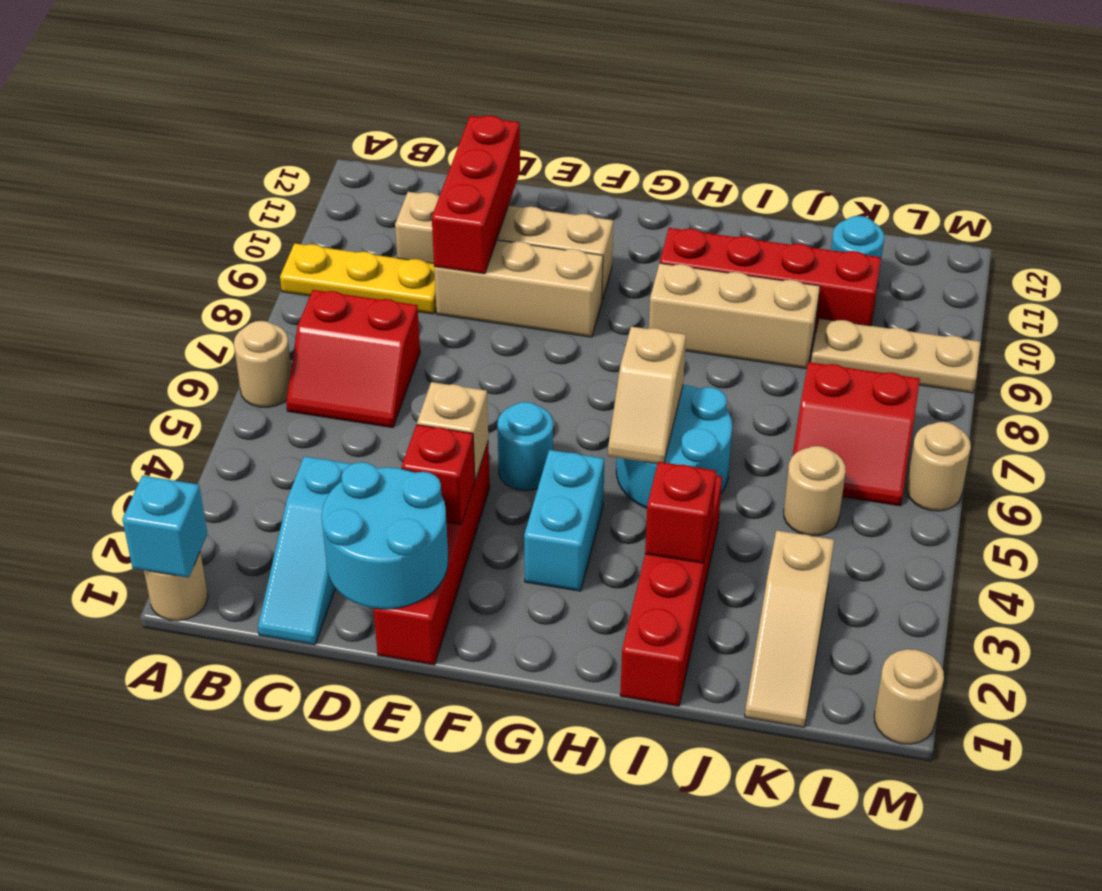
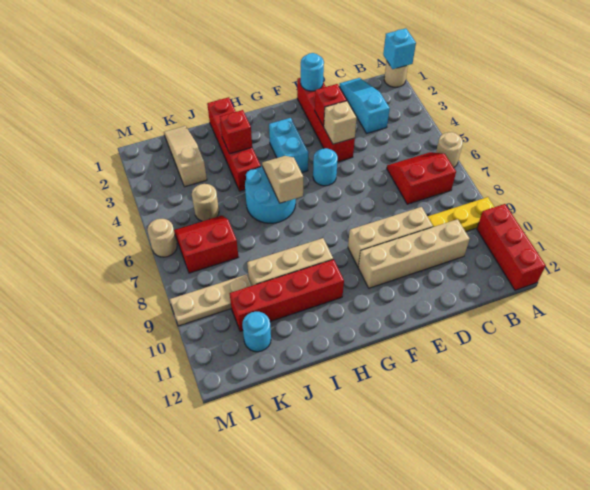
cyan 2x2 round brick [322,462,448,609] -> cyan 1x1 round brick [301,53,324,91]
red 1x3 brick [432,116,520,274] -> red 1x3 brick moved to [477,204,546,290]
tan 1x1 round brick [874,649,944,744] -> none

